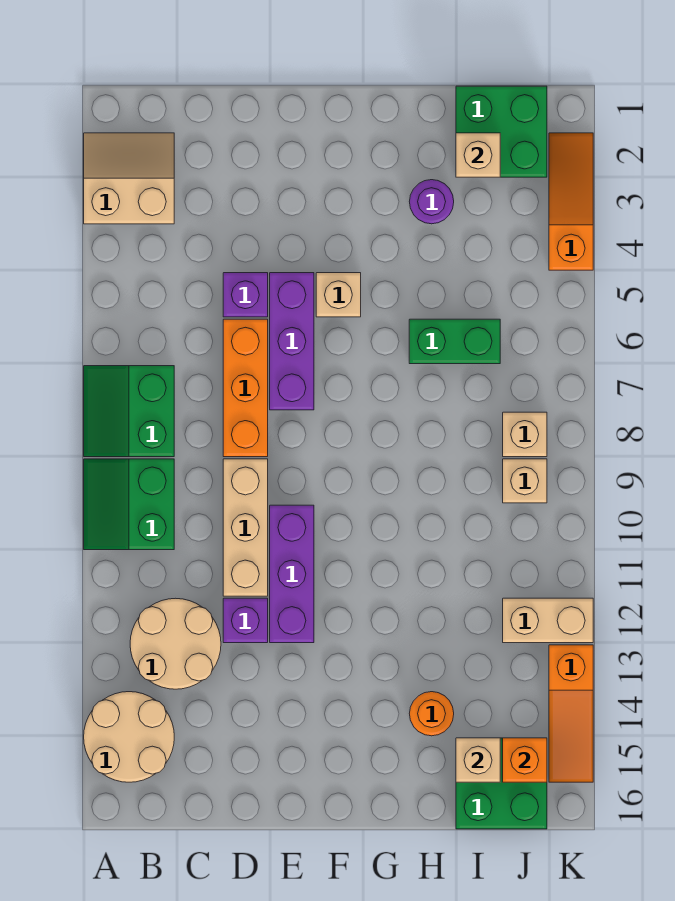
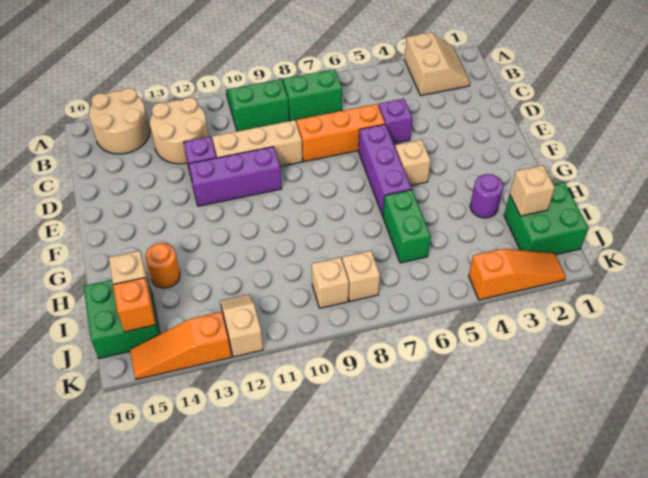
purple 1x3 brick [270,273,314,410] -> purple 1x3 brick turned to [358,124,412,216]
tan 1x2 brick [503,598,593,643] -> tan 1x2 slope [220,294,263,357]

